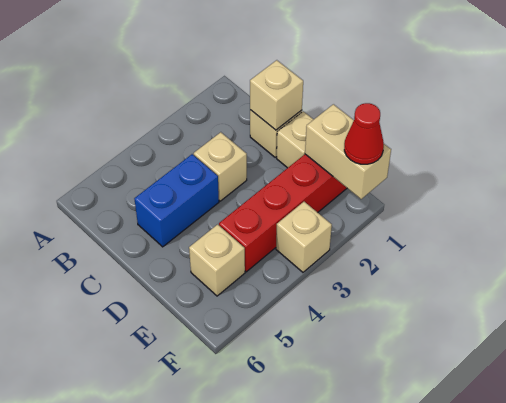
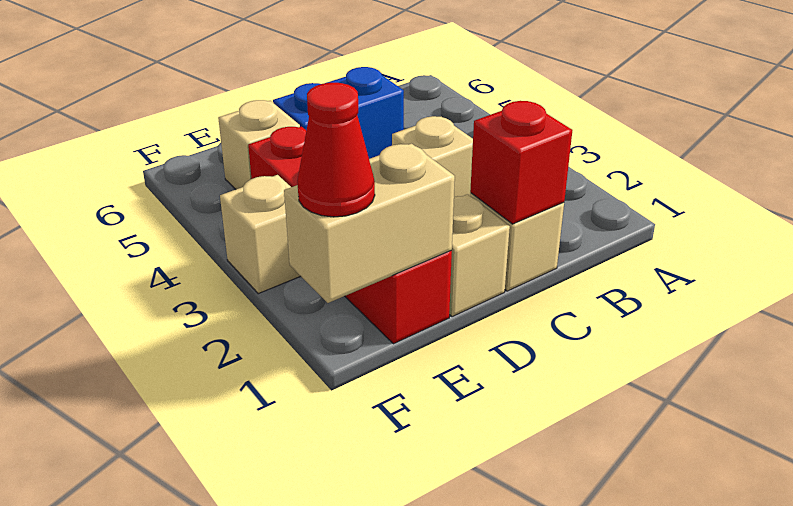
tan 1x1 brick [250,60,303,130] -> red 1x1 brick [470,101,572,224]
blue 1x2 brick [134,154,219,247] -> blue 1x2 brick turned to [273,67,404,159]

